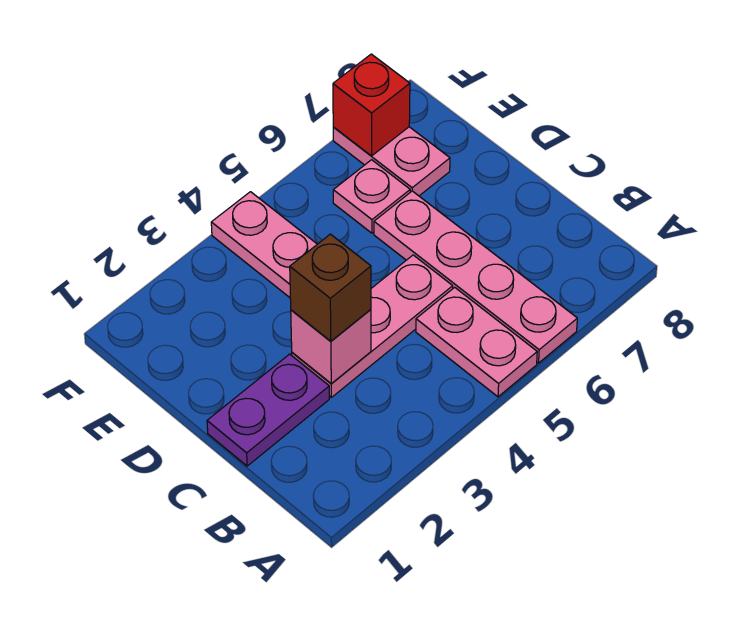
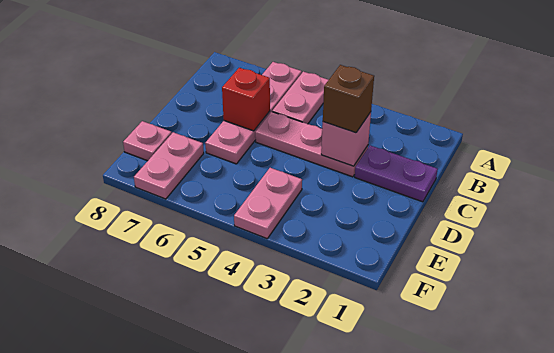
pink 1x1 plate [333,160,410,233] -> pink 1x1 plate moved to [123,121,172,161]
red 1x1 brick [333,54,410,156] -> red 1x1 brick moved to [222,68,270,131]

